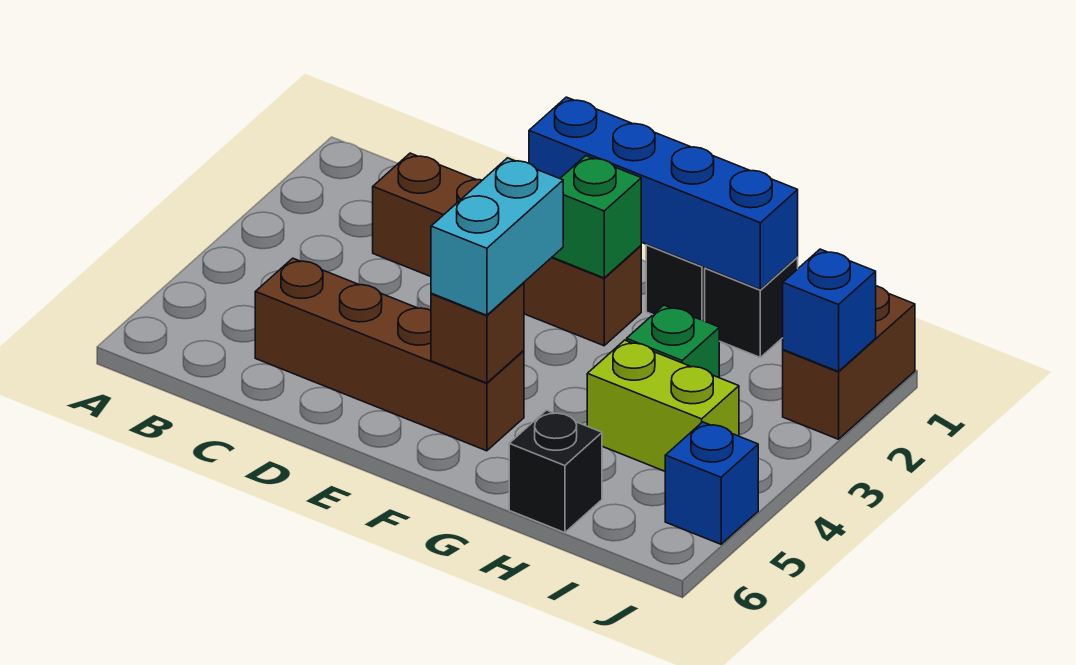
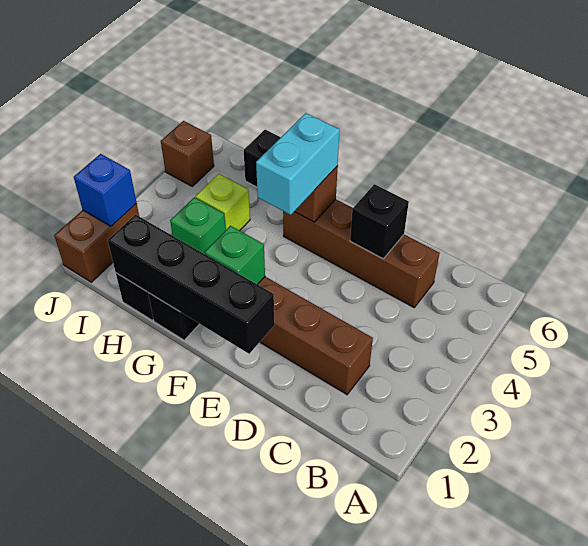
none -> black 1x1 brick [350,184,409,259]
blue 1x4 brick [529,97,798,290] -> black 1x4 brick [108,215,275,354]
lime 1x2 brick [587,340,739,471] -> lime 1x1 brick [196,174,250,231]
blue 1x1 brick [665,422,758,544] -> brown 1x1 brick [161,121,214,186]

